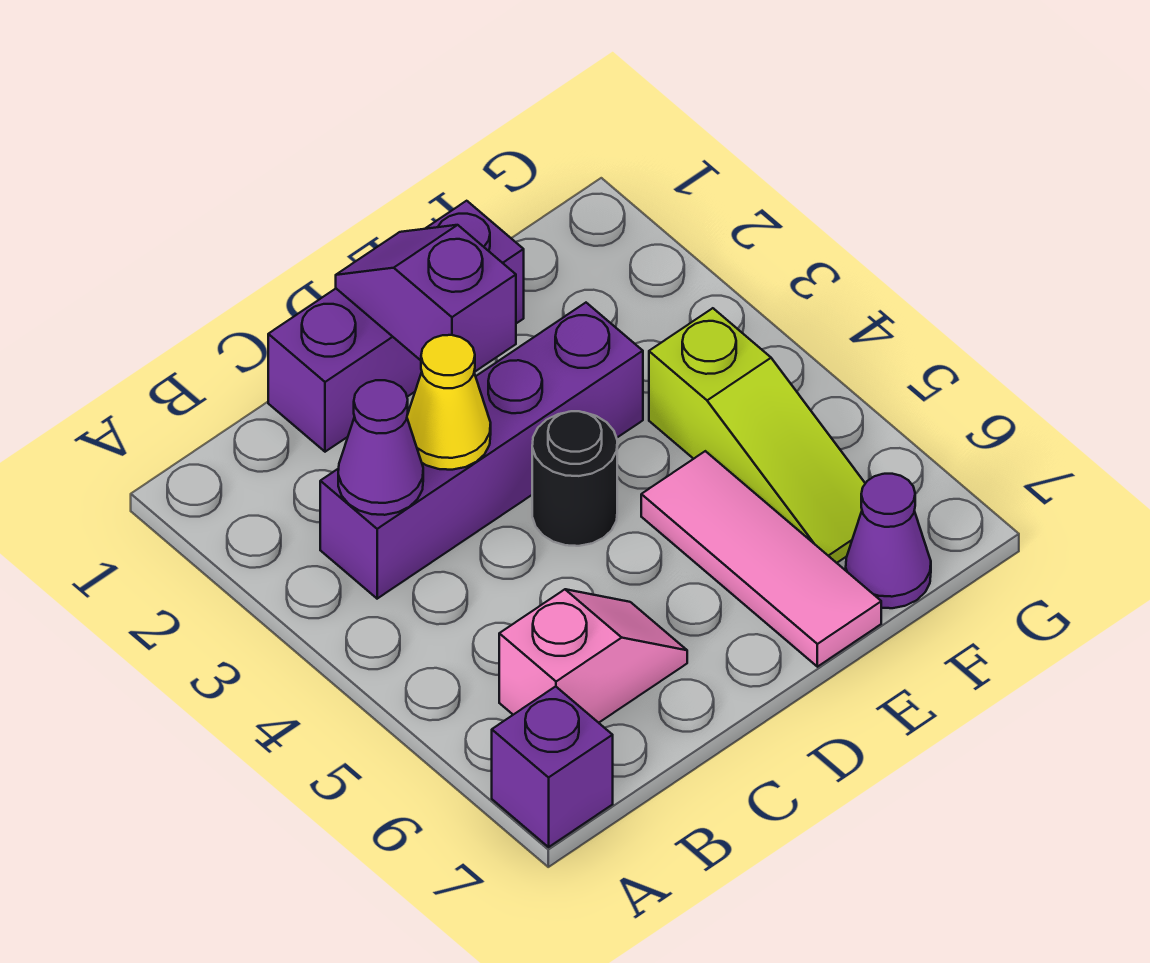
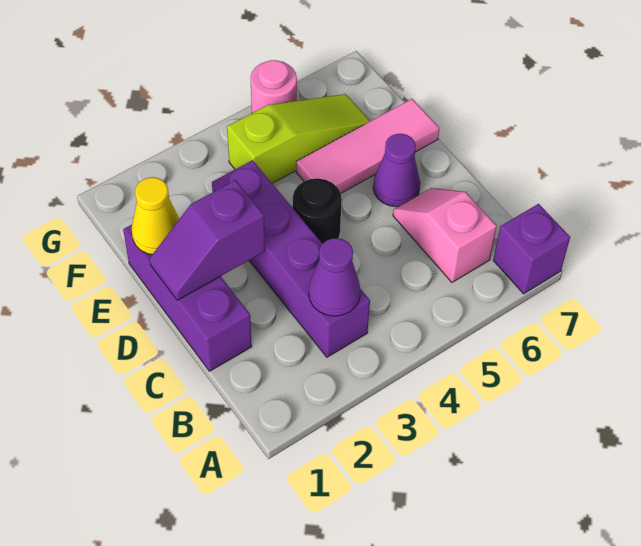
yellow 1x1 cone [407,335,491,470] -> yellow 1x1 cone moved to [132,177,179,254]
purple 1x1 cone [846,474,931,608] -> purple 1x1 cone moved to [373,134,420,207]
none -> pink 1x1 round brick [250,60,297,113]

